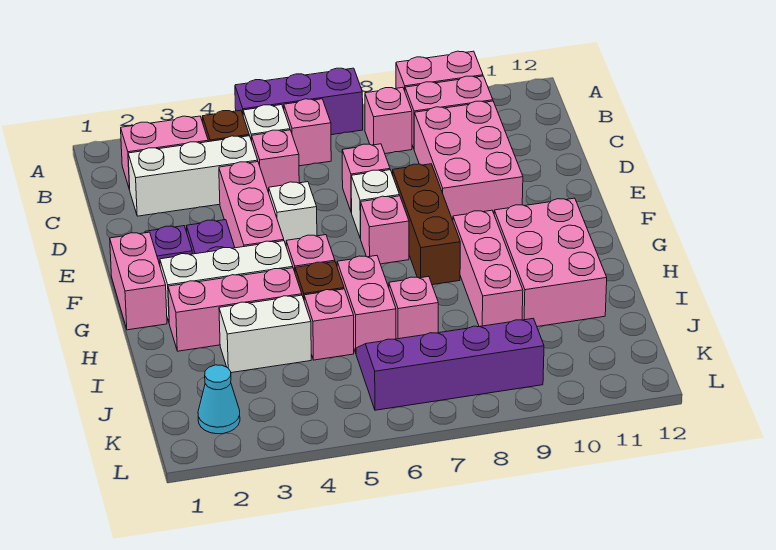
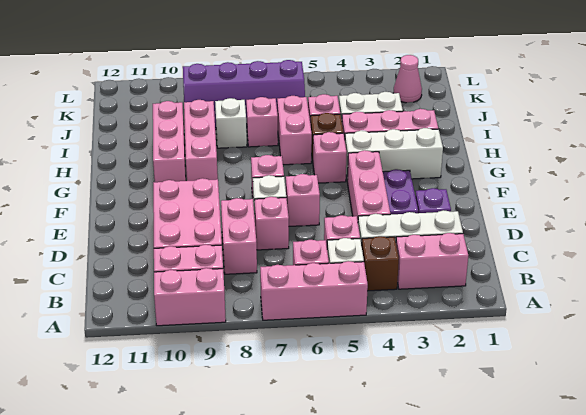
purple 1x3 brick [235,68,363,135] -> pink 1x3 brick [260,261,368,320]
pink 1x1 brick [365,87,412,154] -> pink 1x1 brick moved to [286,174,320,226]
white 1x1 brick [269,182,317,245] -> white 1x1 brick moved to [215,98,247,148]
brown 1x3 brick [393,164,460,285] -> none
pink 1x2 brick [110,232,167,330] -> pink 1x2 brick moved to [221,198,257,274]
pink 2x3 brick [494,198,607,327] -> pink 1x3 brick [153,101,186,182]
cyan 1x1 cone [198,365,240,434] -> pink 1x1 cone [394,55,422,103]

